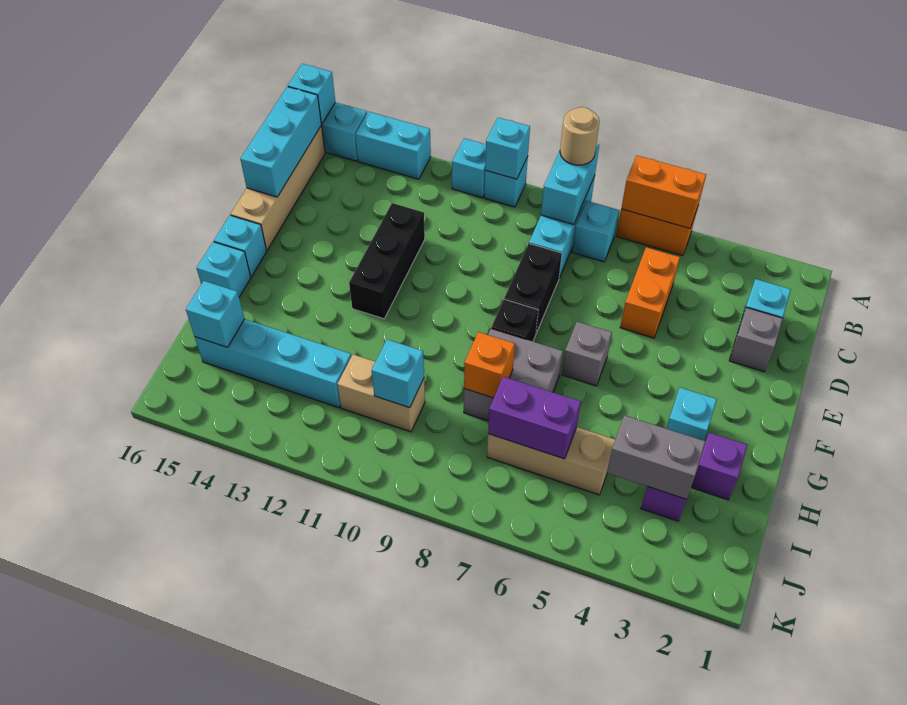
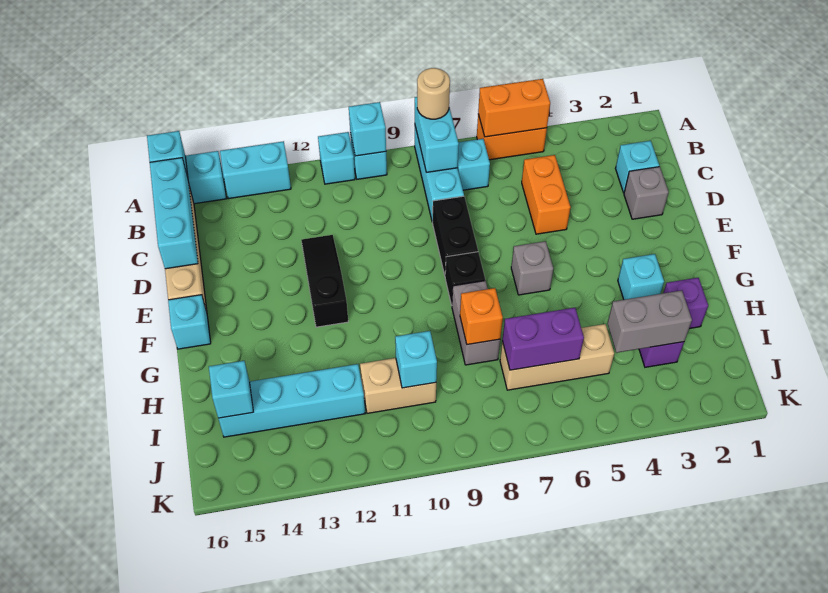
black 1x3 brick [349,203,425,319] -> black 1x3 slope [301,235,348,327]
grey 2x2 brick [464,329,563,421] -> grey 1x2 brick [452,281,500,365]
cyan 1x1 brick [197,242,251,297] -> none

